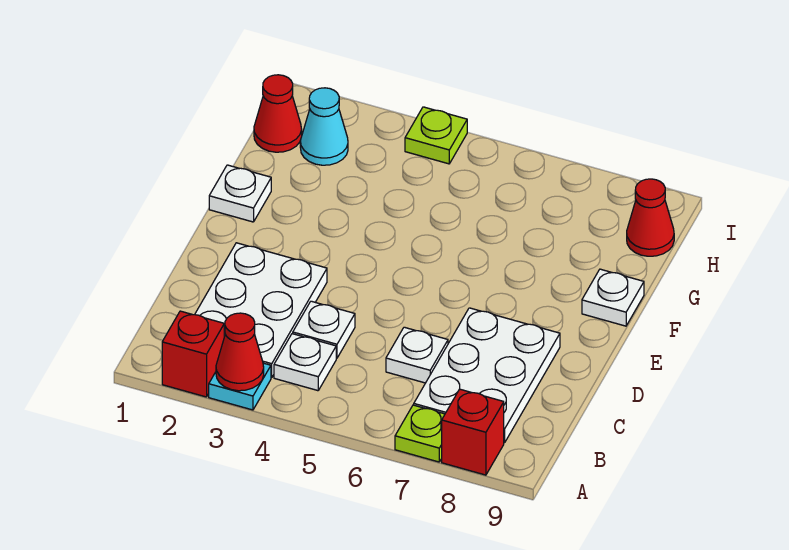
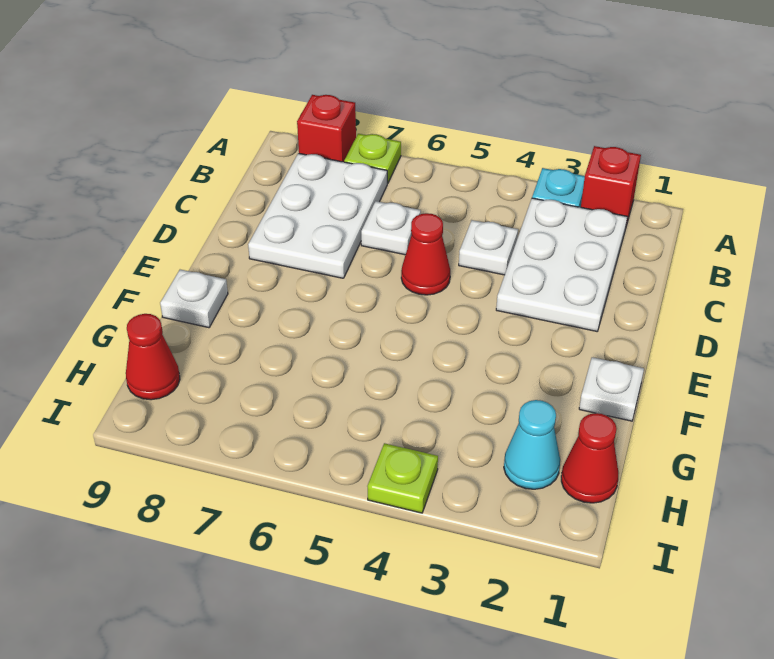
red 1x1 cone [216,313,264,391] -> red 1x1 cone moved to [401,213,450,295]
white 1x1 plate [274,334,336,391] -> none

